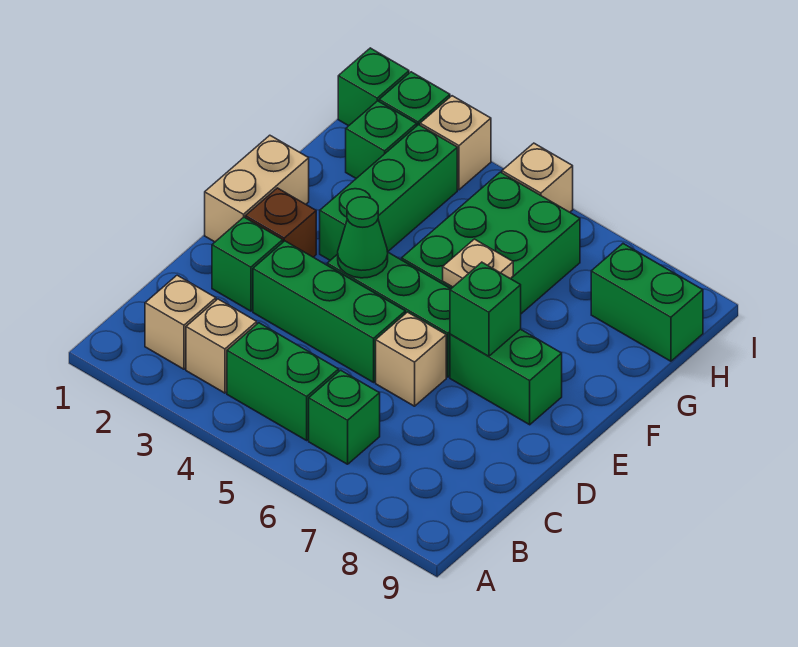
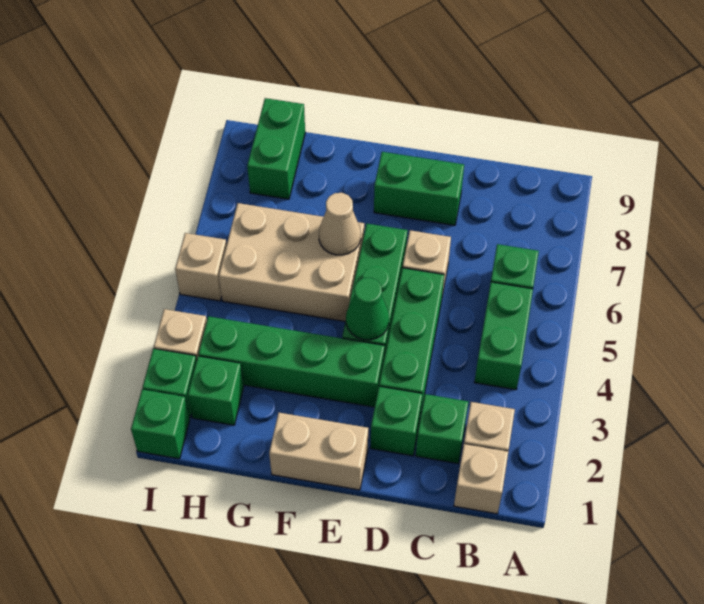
tan 1x1 brick [186,299,257,393] -> tan 1x1 brick moved to [454,444,508,514]
brown 1x1 brick [245,188,316,257] -> none
green 1x2 brick [450,329,562,425] -> green 1x2 brick turned to [374,152,464,225]
green 1x1 brick [450,262,521,356] -> green 1x1 brick moved to [416,394,468,463]
green 1x3 brick [320,125,457,260] -> green 1x4 brick [198,316,385,407]
green 2x3 brick [402,172,580,314] -> tan 2x3 brick [219,203,364,321]
tan 1x1 plate [443,239,513,287] -> tan 1x1 cone [319,193,361,255]

